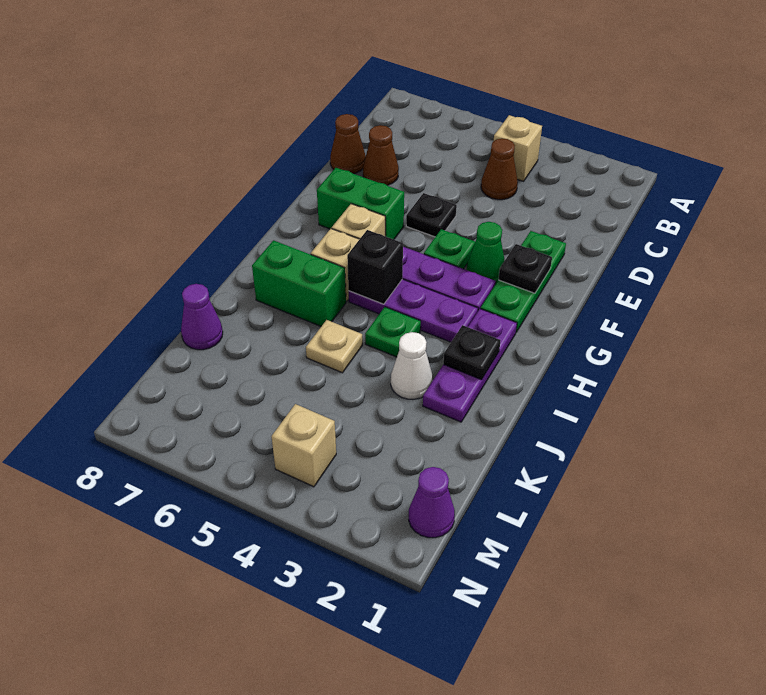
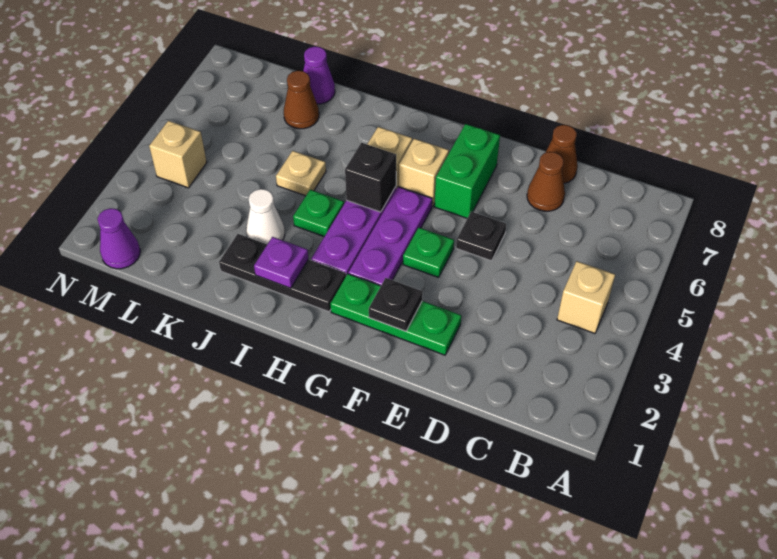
brown 1x1 cone [481,138,518,200] -> brown 1x1 cone moved to [284,71,319,129]
green 1x1 cone [467,222,505,284] -> none
purple 1x3 plate [423,309,517,422] -> black 1x3 plate [219,234,346,312]
black 1x1 plate [443,325,501,380] -> purple 1x1 plate [254,237,308,288]
green 1x2 brick [252,240,346,326] -> none

